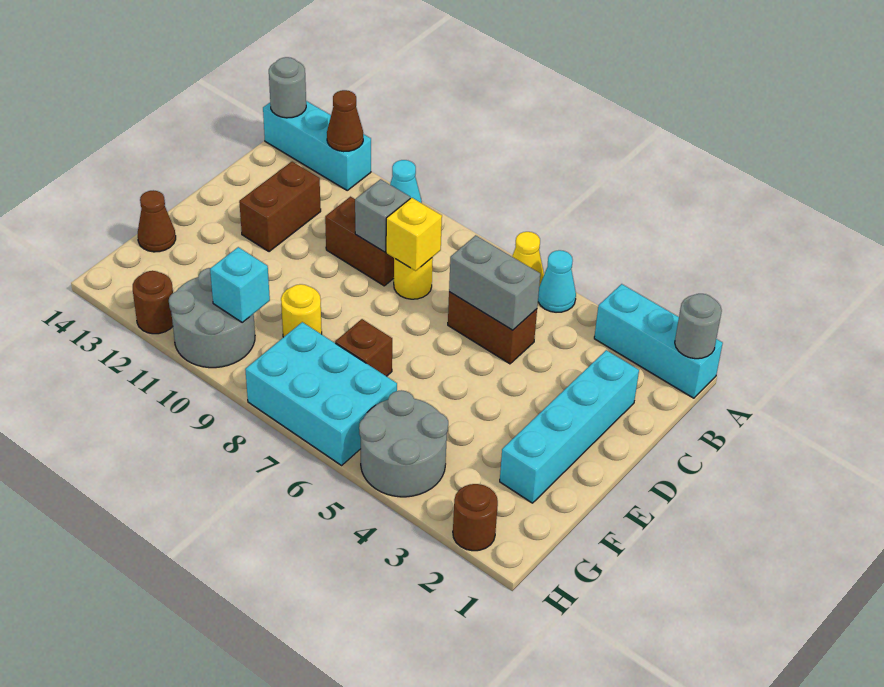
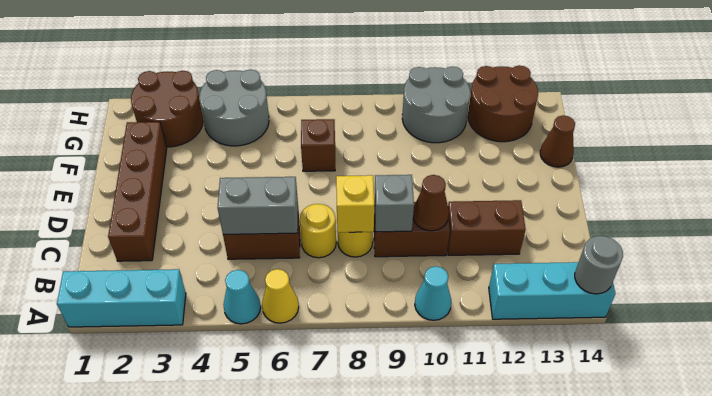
grey 1x1 round brick [675,294,722,359] -> none
brown 1x1 cone [327,90,363,152] -> brown 1x1 cone moved to [413,175,449,231]
cyan 1x4 brick [500,350,639,503] -> brown 1x4 brick [108,122,167,261]
brown 1x2 brick [239,162,321,252] -> brown 1x2 brick turned to [447,200,526,255]
yellow 1x1 round brick [281,284,322,337] -> yellow 1x1 round brick moved to [300,204,336,258]
cyan 2x3 brick [245,322,397,465] -> none
cyan 1x1 brick [210,247,270,323] -> none
brown 1x1 round brick [453,484,498,551] -> brown 2x2 round brick [131,71,203,147]
brown 1x1 round brick [133,271,173,334] -> brown 2x2 round brick [468,65,538,142]

